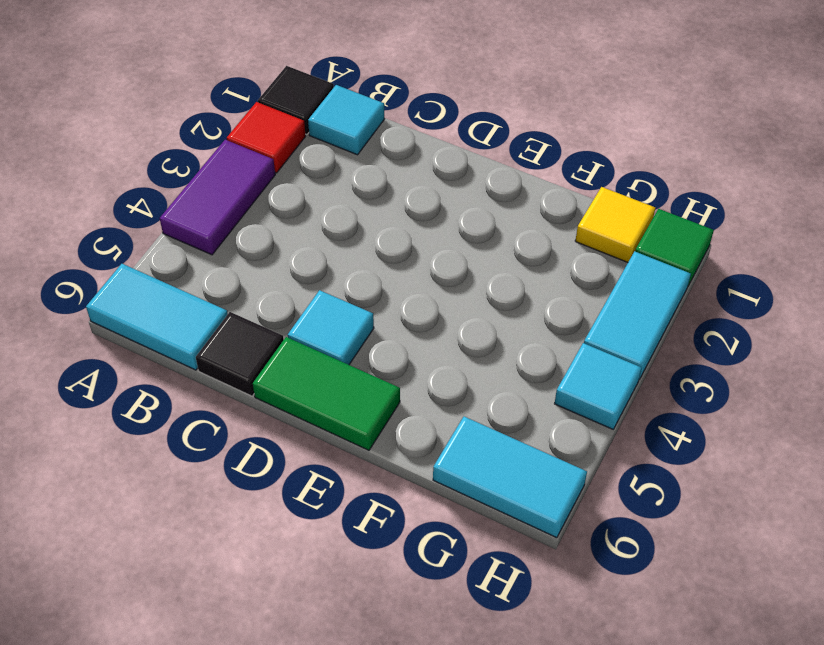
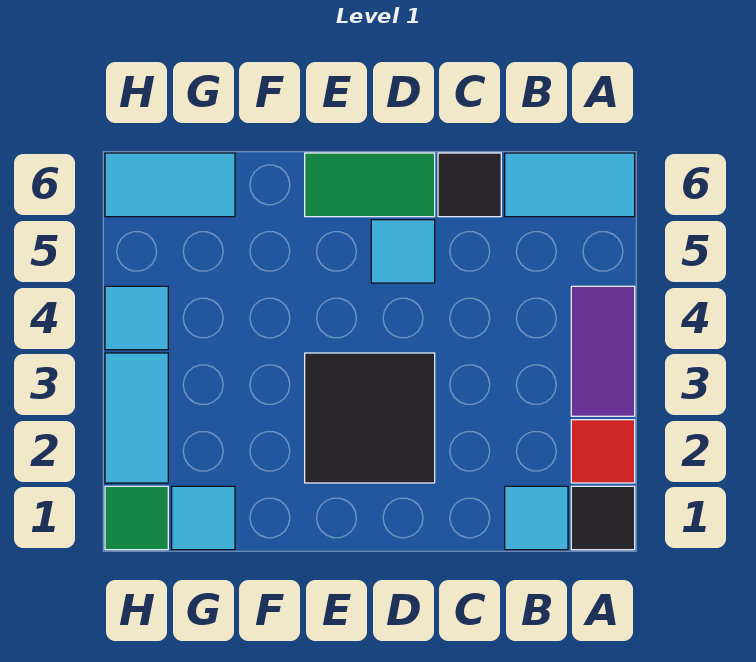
none -> black 2x2 tile [305,353,435,483]
yellow 1x1 tile [575,187,655,262] -> cyan 1x1 tile [172,486,235,550]

